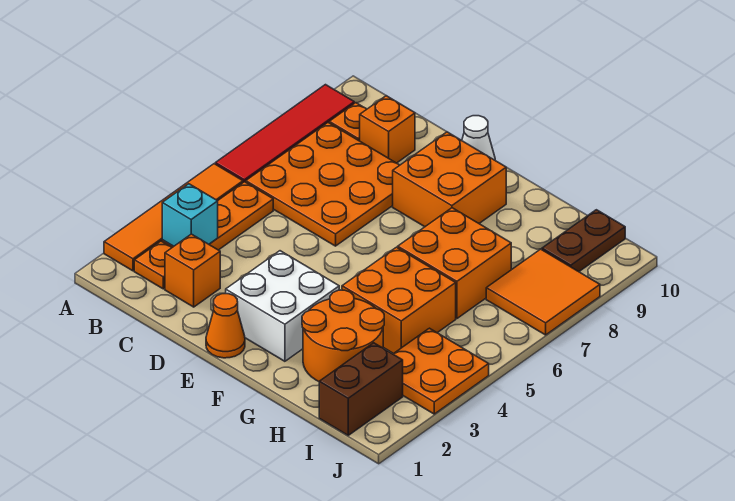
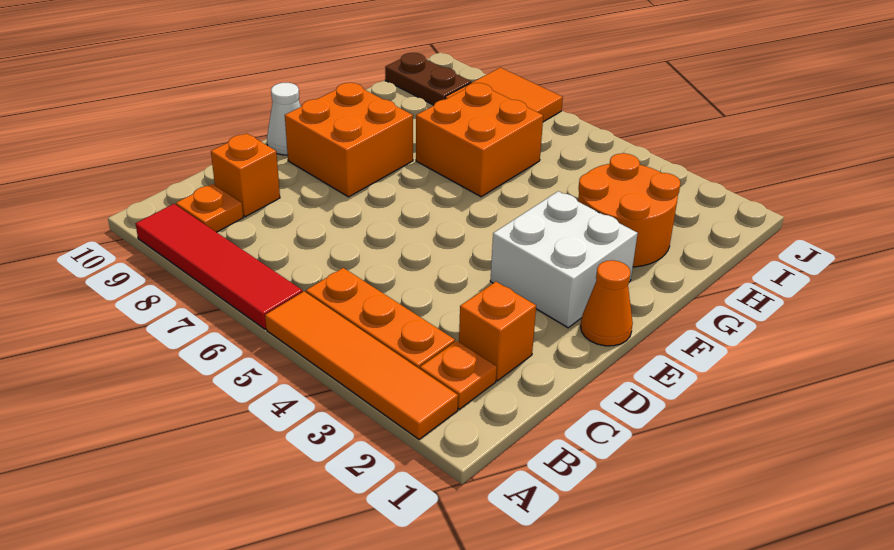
cyan 1x1 brick [162,184,218,246] -> none
orange 3x3 plate [246,123,399,246] -> none
orange 2x2 brick [342,247,456,354] -> none
brown 1x2 brick [319,343,403,435] -> none
orange 2x2 plate [393,328,489,414] -> none

